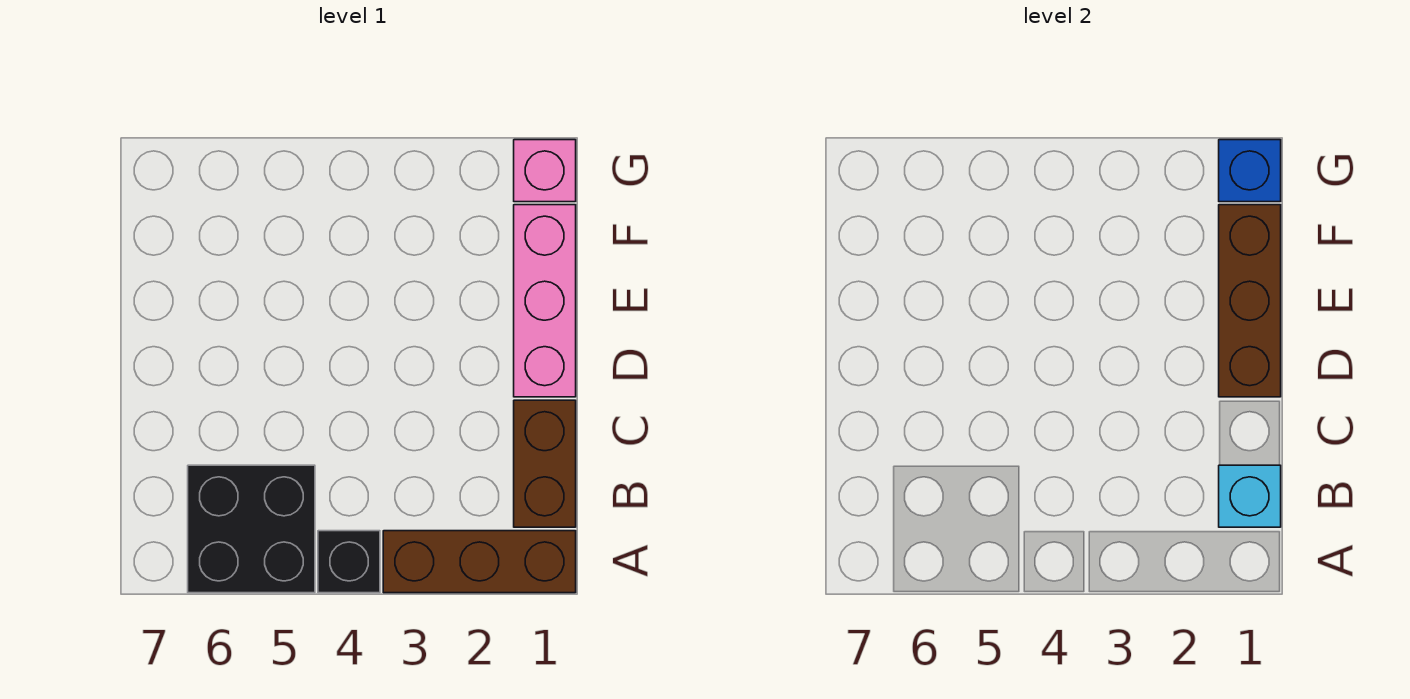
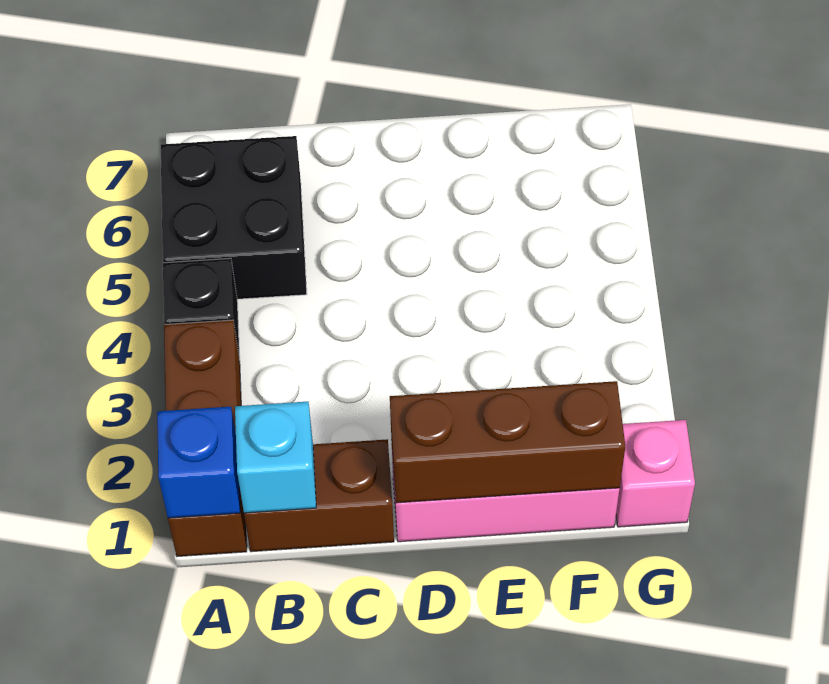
blue 1x1 brick [1219,140,1281,202] -> blue 1x1 brick moved to [157,407,240,518]

